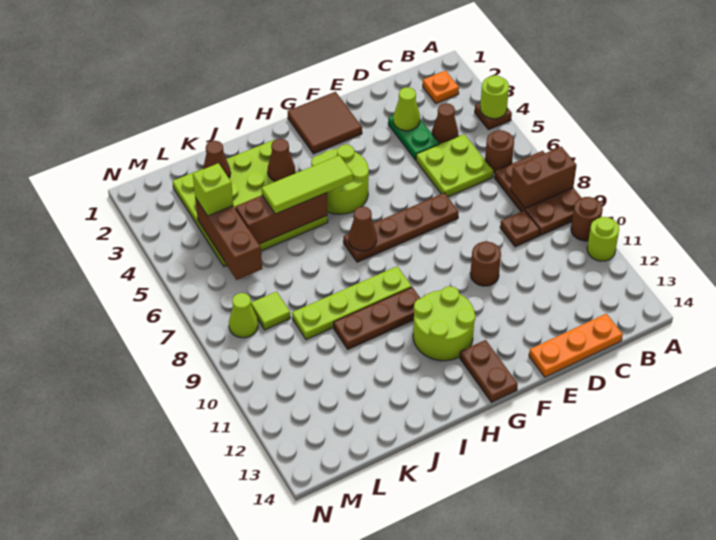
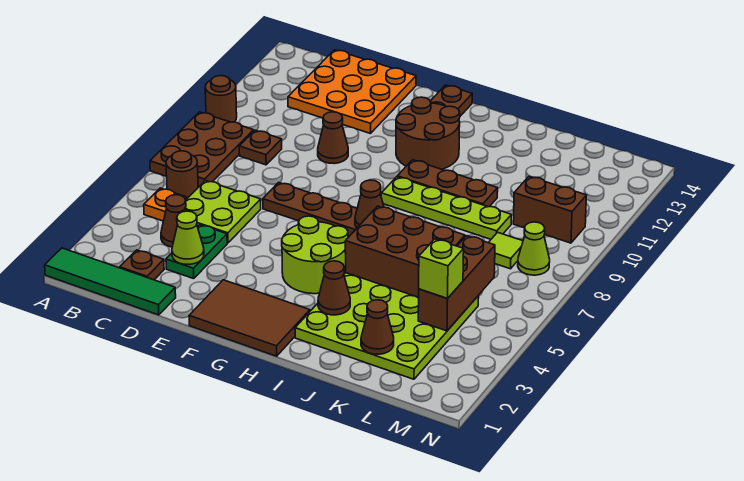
none -> green 1x4 tile [45,248,176,315]
brown 1x1 plate [475,103,512,130] -> brown 1x1 plate moved to [120,250,164,280]
lime 1x1 round brick [480,75,509,119] -> none
brown 1x2 brick [511,147,577,208] -> brown 1x2 brick moved to [513,177,587,243]
lime 1x1 round brick [587,217,619,261] -> none
orange 1x1 plate [423,71,459,103] -> orange 1x1 plate moved to [144,188,187,221]
orange 1x3 plate [529,314,623,377] -> orange 3x3 plate [288,50,416,134]
brown 1x1 round brick [470,242,501,286] -> brown 1x1 cone [318,112,348,164]
brown 2x2 tile [288,92,362,154] -> brown 2x3 tile [189,280,310,356]
lime 2x2 round brick [413,286,475,361] -> brown 2x2 round brick [396,97,460,169]
lime 1x3 tile [262,155,353,214] -> none
brown 1x3 brick [235,193,327,244] -> brown 2x3 brick [345,206,465,297]

